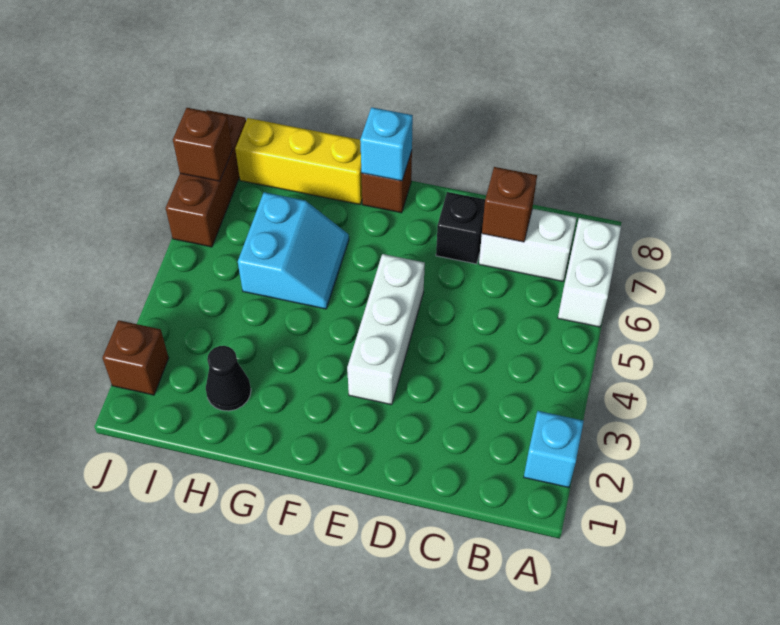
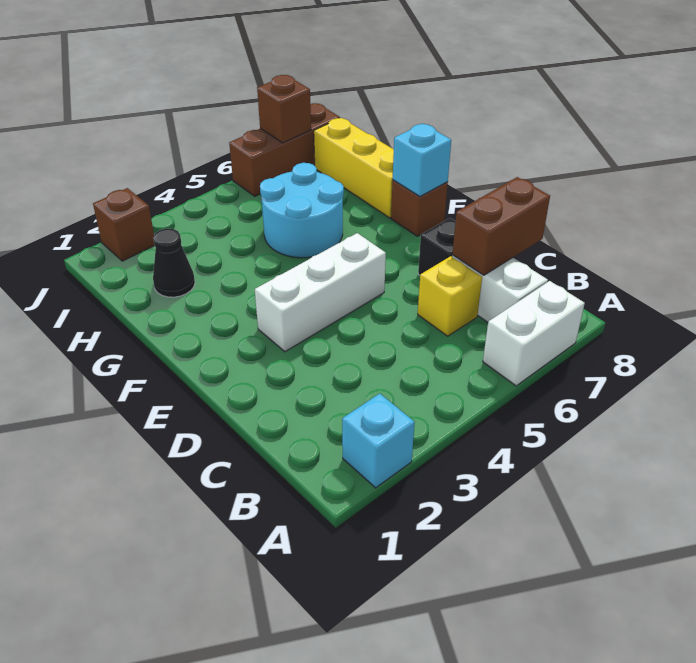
none -> yellow 1x1 brick [418,256,482,336]
brown 1x1 brick [482,167,537,242] -> brown 1x2 brick [452,177,550,275]
cyan 2x2 slope [238,192,349,309] -> cyan 2x2 round brick [260,163,344,258]

